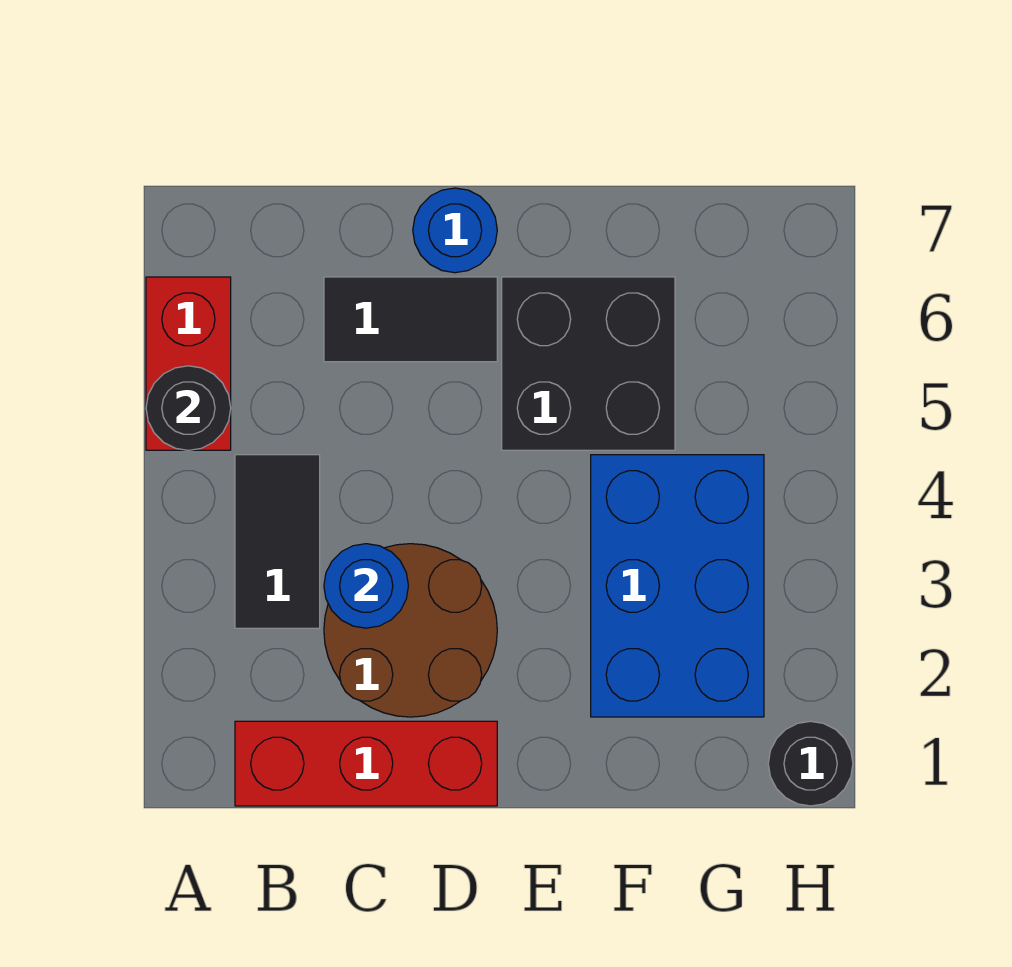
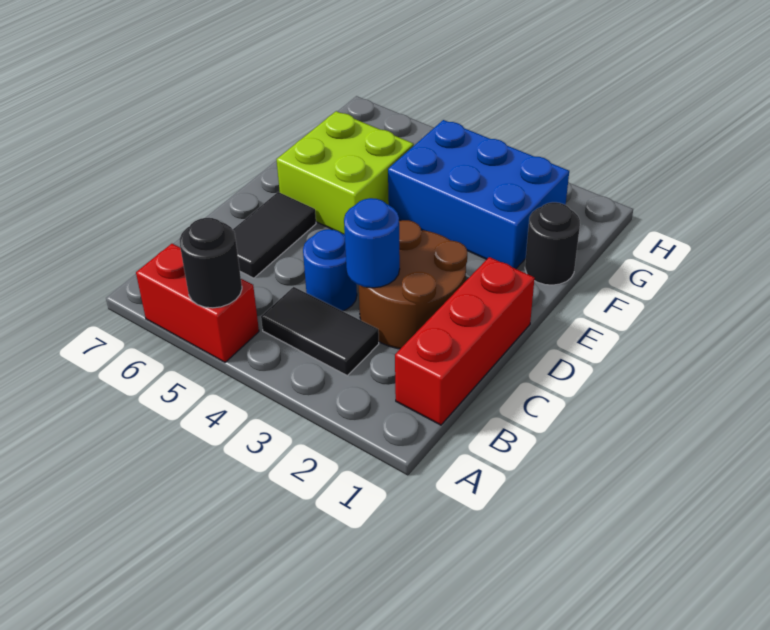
blue 1x1 round brick [413,188,497,273] -> blue 1x1 round brick moved to [303,229,357,311]
black 2x2 brick [502,277,675,450] -> lime 2x2 brick [276,111,414,235]
black 1x1 round brick [768,721,853,806] -> black 1x1 round brick moved to [525,202,580,285]

